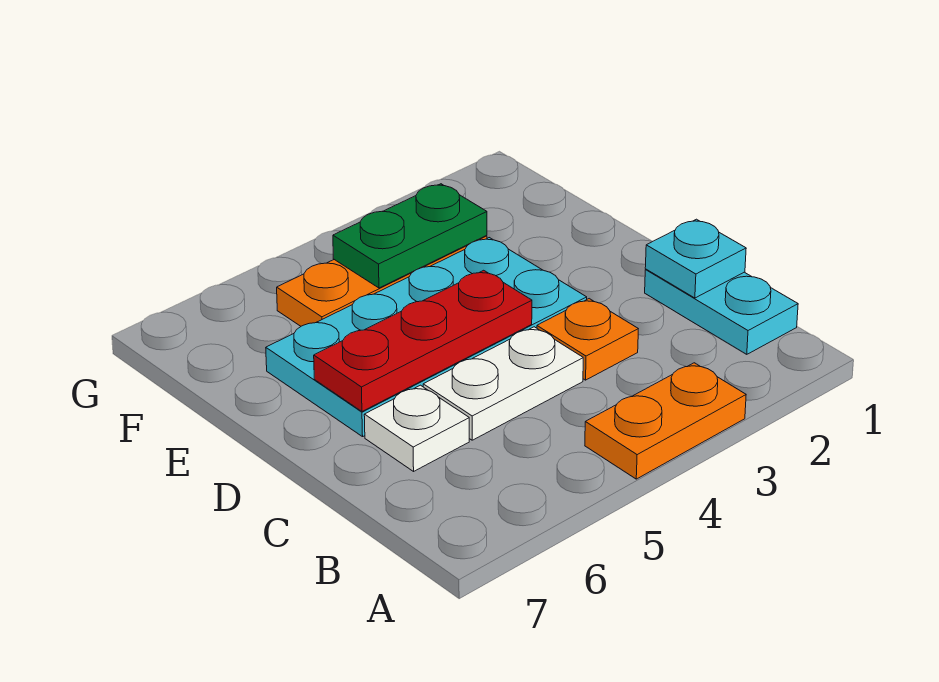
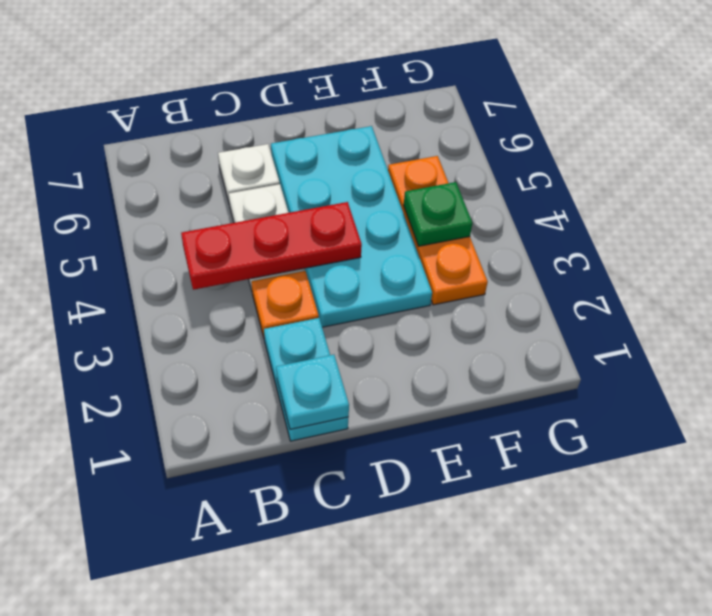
orange 1x2 plate [585,363,746,479] -> none
cyan 1x2 plate [645,269,798,354] -> cyan 1x2 plate turned to [264,318,348,441]
red 1x3 plate [314,270,532,411] -> red 1x3 plate turned to [181,202,362,290]
green 1x2 plate [333,184,487,288] -> green 1x1 plate [404,182,472,246]

